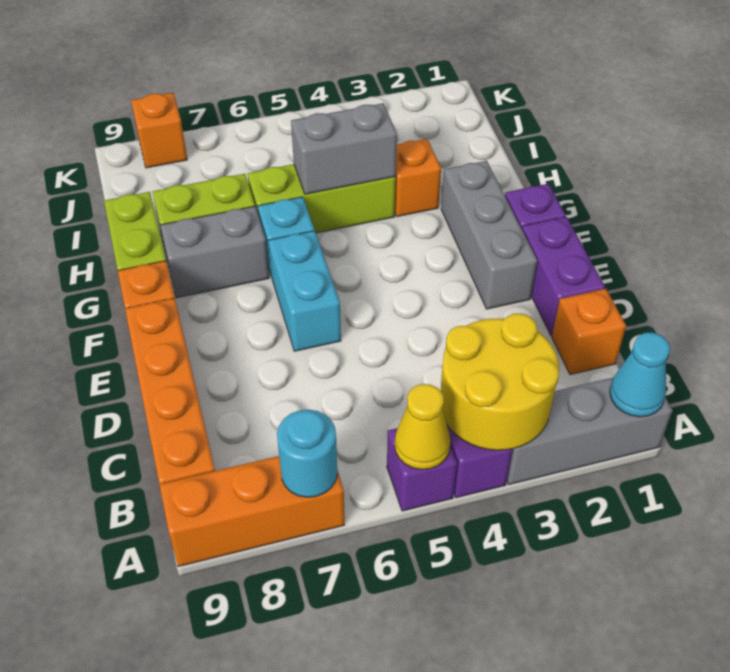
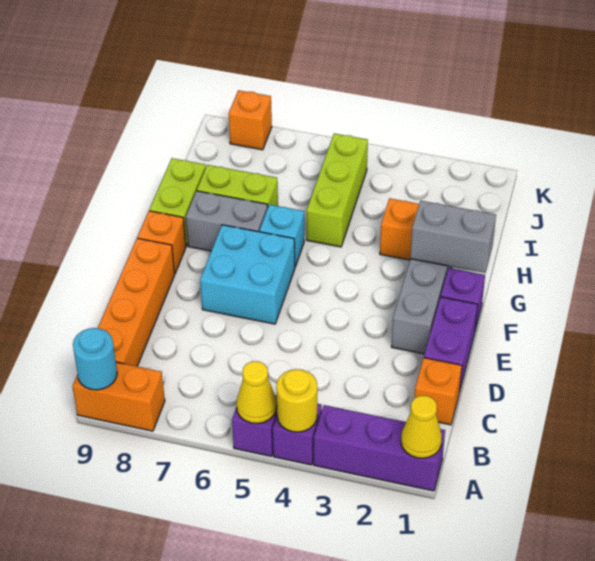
grey 1x3 brick [507,377,673,485] -> purple 1x3 brick [314,405,445,491]
cyan 1x1 cone [610,333,670,417] -> yellow 1x1 cone [401,396,442,458]
yellow 2x2 round brick [440,314,559,450] -> yellow 1x1 round brick [276,369,317,432]
orange 1x3 brick [159,456,345,567] -> orange 1x2 brick [73,362,165,431]
cyan 1x1 round brick [277,410,337,497] -> cyan 1x1 round brick moved to [73,328,117,390]
cyan 1x2 brick [268,231,341,351] -> cyan 2x2 brick [200,225,295,324]
lime 1x3 brick [247,164,396,233] -> lime 1x3 brick turned to [306,133,368,247]
grey 1x2 brick [291,103,397,194] -> grey 1x2 brick moved to [410,201,496,273]

